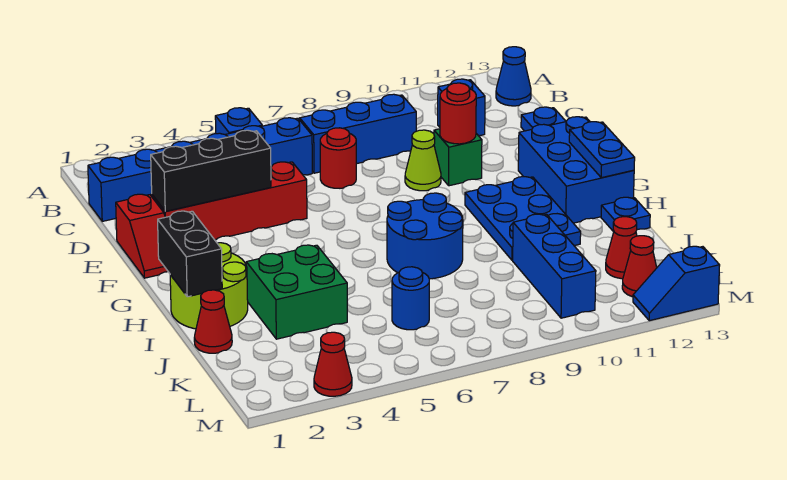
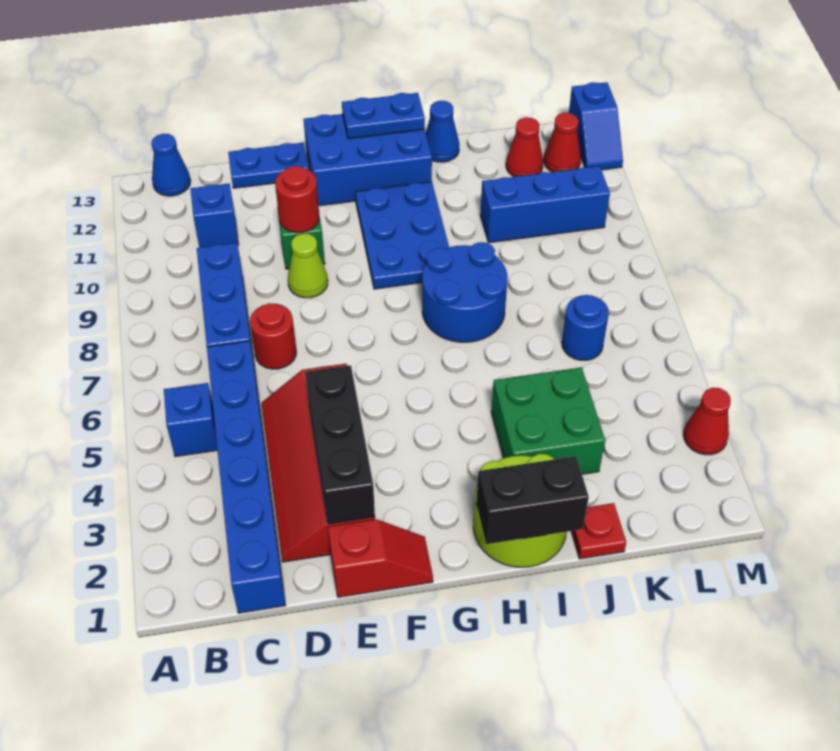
blue 2x3 plate [465,177,581,260] -> blue 2x3 plate turned to [355,182,449,289]
blue 1x1 plate [601,197,650,232] -> blue 1x1 cone [426,101,459,162]
red 1x1 cone [194,290,232,353] -> red 1x1 plate [571,503,626,559]

